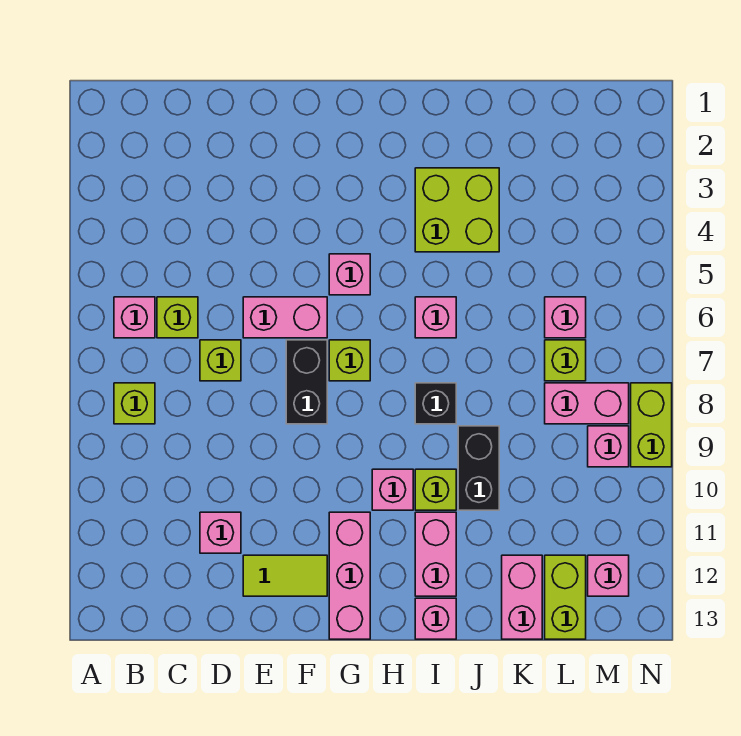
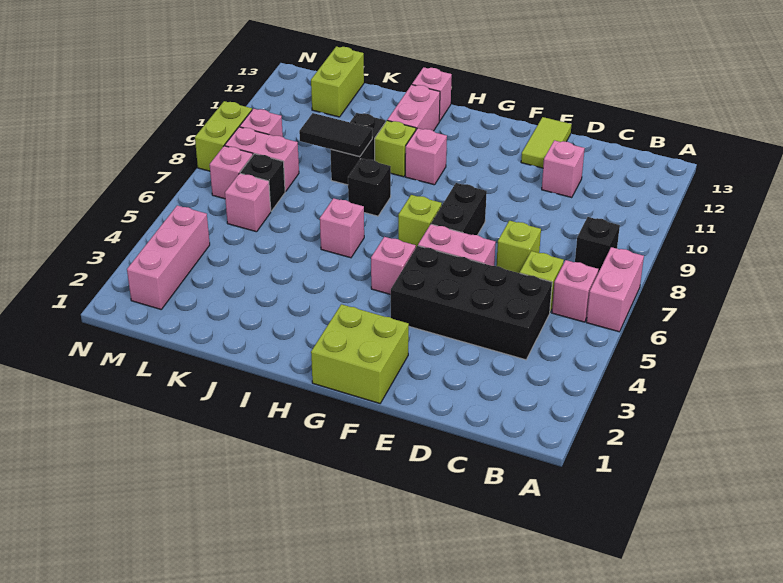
lime 1x1 brick [114,383,155,424] -> black 1x1 brick [575,217,620,273]
none -> black 2x4 brick [391,246,552,360]
lime 1x2 tile [243,555,327,596] -> lime 1x2 tile turned to [521,117,572,168]
pink 1x3 brick [329,512,370,639] -> pink 1x3 brick moved to [127,205,210,309]
lime 2x2 brick [415,168,499,252] -> lime 2x2 brick moved to [311,304,409,403]
none -> black 1x2 tile [299,113,372,157]
pink 1x2 brick [502,555,542,639] -> pink 1x2 brick moved to [586,247,644,332]
lime 1x1 brick [545,340,586,381] -> black 1x1 brick [240,154,285,211]
pink 1x1 brick [588,555,629,596] -> pink 1x1 brick moved to [210,146,253,199]

